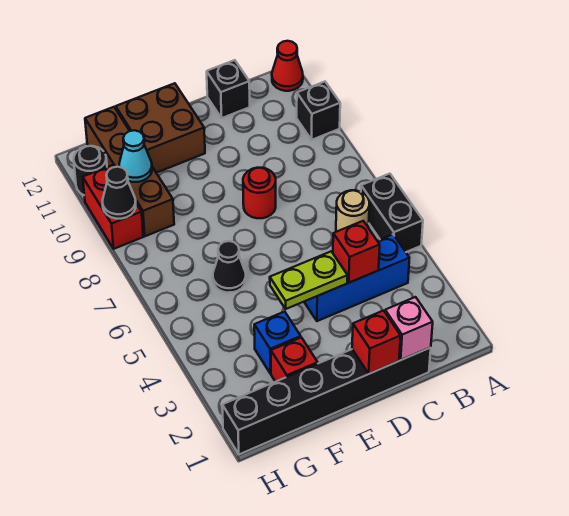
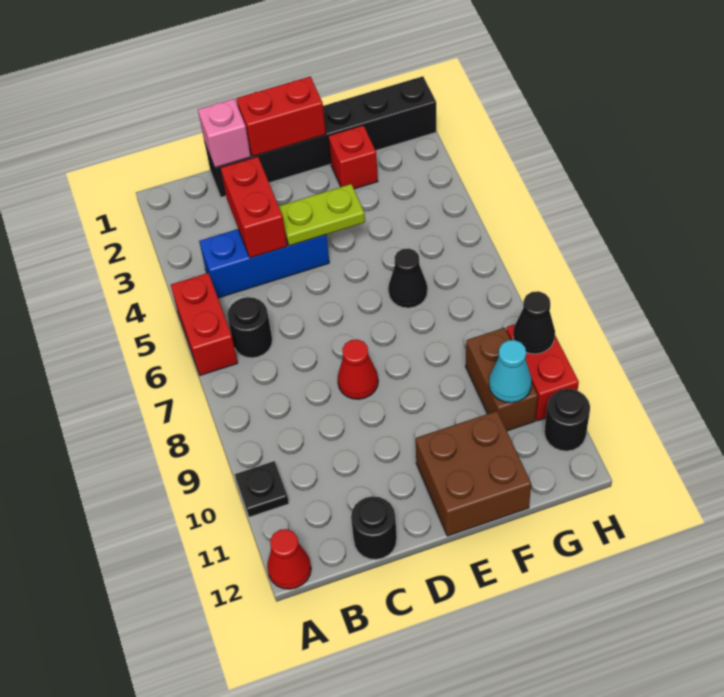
black 1x2 brick [361,174,423,252] -> red 1x2 brick [171,273,238,375]
black 1x1 brick [297,82,340,140] -> black 1x1 plate [235,461,289,517]
tan 1x1 round brick [336,190,369,232] -> black 1x1 round brick [227,297,272,358]
red 1x1 brick [333,221,380,283] -> red 1x2 brick [221,157,287,258]
black 1x1 brick [207,60,250,118] -> black 1x1 round brick [351,496,397,560]
red 1x1 brick [352,311,401,374] -> red 1x2 brick [236,76,326,156]
red 1x1 round brick [243,168,276,218] -> red 1x1 cone [338,340,378,399]
blue 1x1 brick [254,312,301,374] -> none
brown 1x4 brick [85,107,174,236] -> brown 1x2 brick [466,328,538,431]

